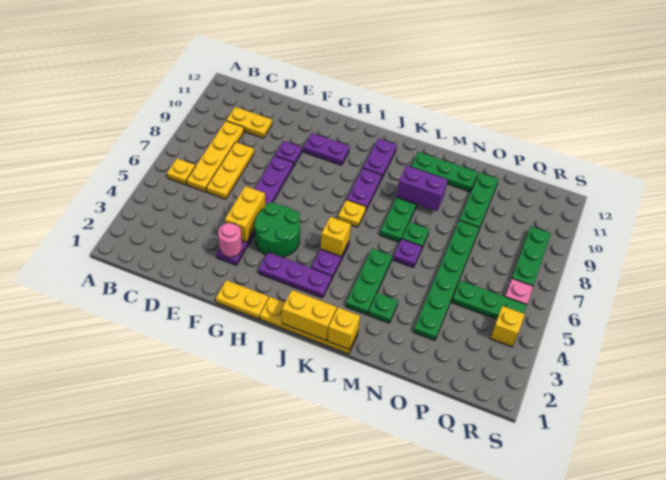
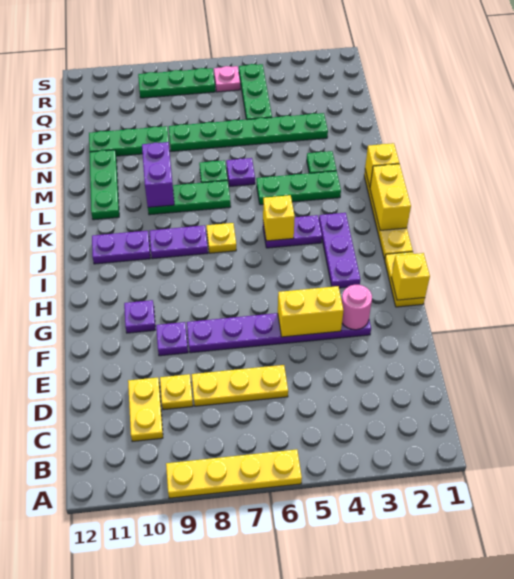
yellow 1x1 plate [167,158,195,185] -> yellow 1x1 plate moved to [160,374,193,410]
yellow 1x4 plate [187,121,244,192] -> yellow 1x4 plate moved to [166,449,302,498]
green 2x2 round brick [254,202,300,257] -> none
purple 1x2 plate [303,133,350,165] -> purple 1x1 plate [124,300,155,333]
yellow 1x1 brick [490,306,525,347] -> yellow 1x1 brick moved to [391,253,430,300]

